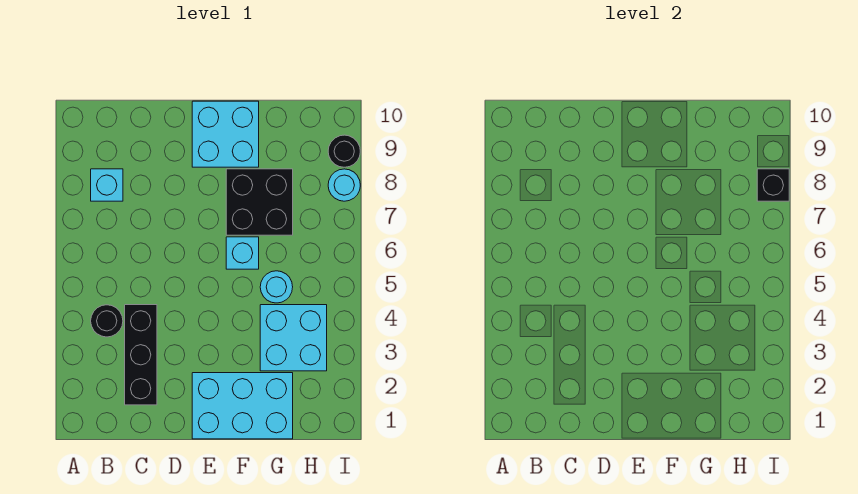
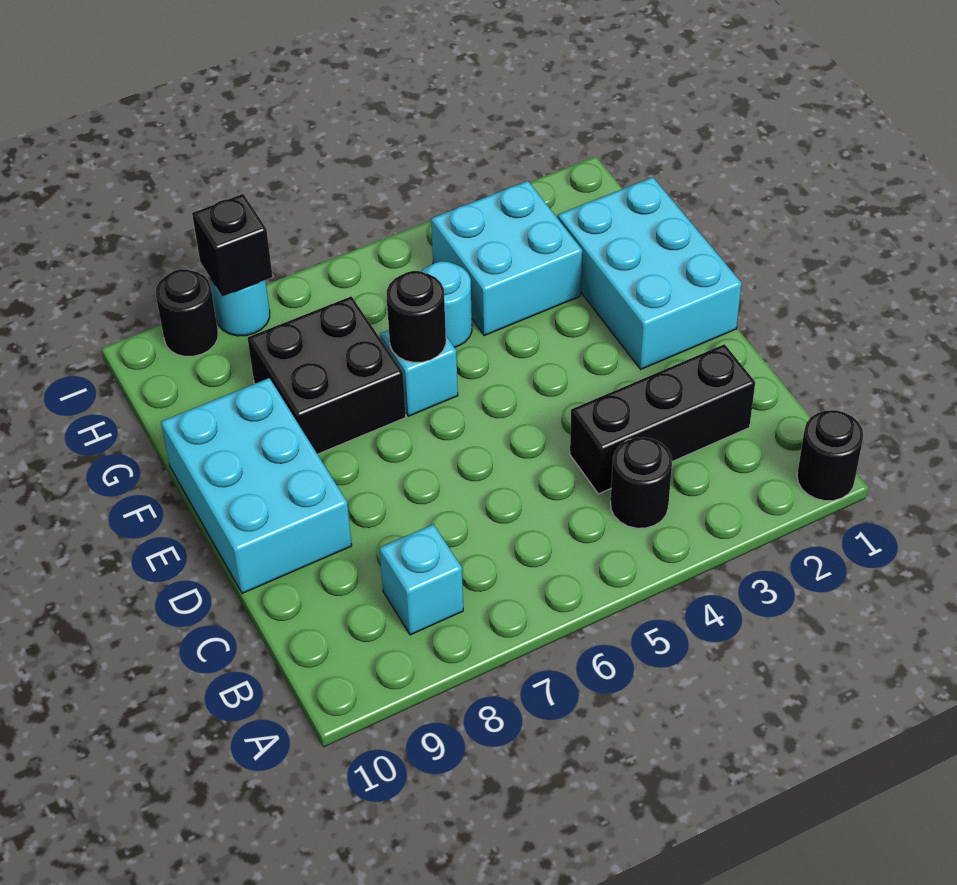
none -> black 1x1 round brick [797,410,864,501]
cyan 2x2 brick [192,101,259,167] -> cyan 2x3 brick [161,378,352,593]
none -> black 1x1 round brick [387,271,446,362]

